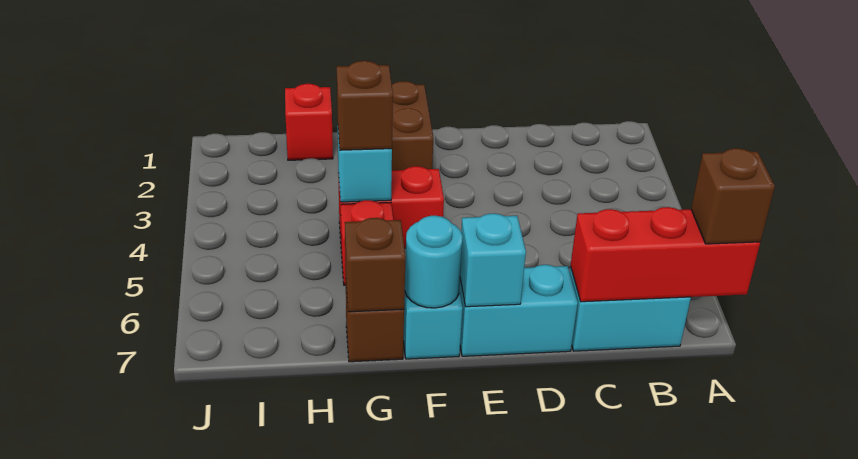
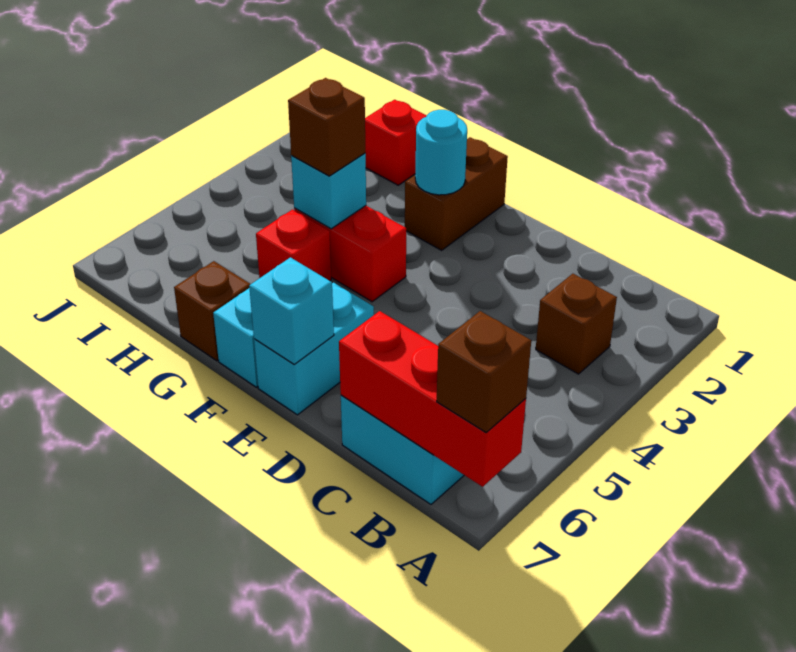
cyan 1x2 brick [459,265,578,356] -> cyan 1x2 brick turned to [254,283,374,415]
cyan 1x1 round brick [405,216,463,308] -> cyan 1x1 round brick moved to [415,110,467,195]
brown 1x1 brick [345,218,406,312] -> brown 1x1 brick moved to [536,274,617,374]

